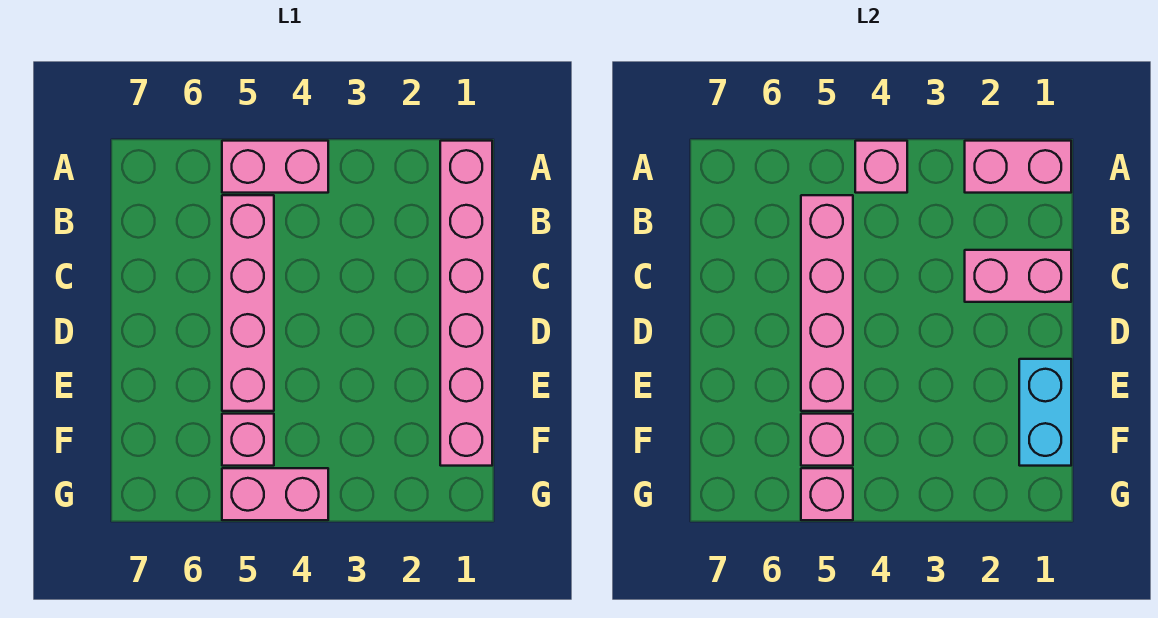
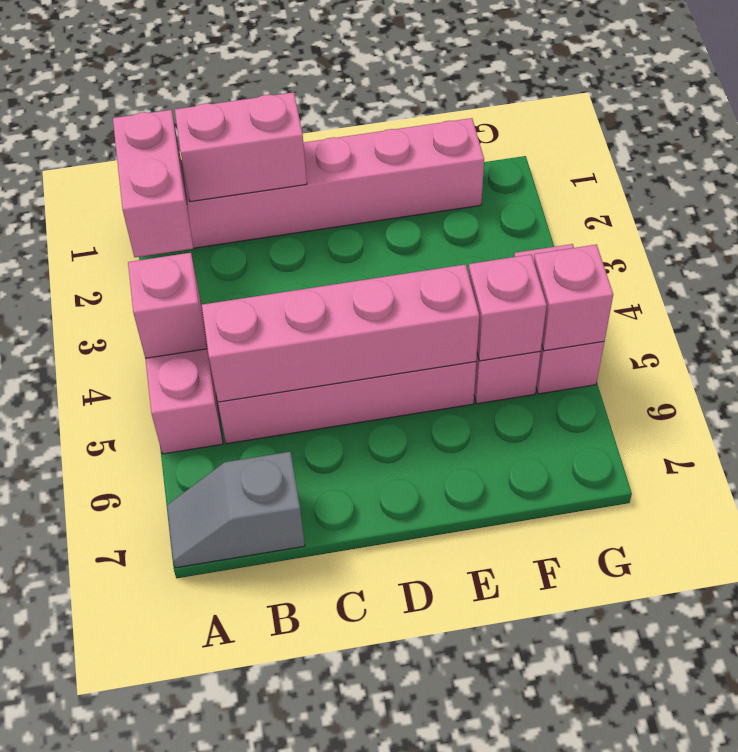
none -> grey 1x2 slope [167,452,305,568]
pink 1x2 brick [965,250,1071,302] -> pink 1x2 brick turned to [175,92,307,202]
cyan 1x2 brick [1019,359,1071,466] -> none

